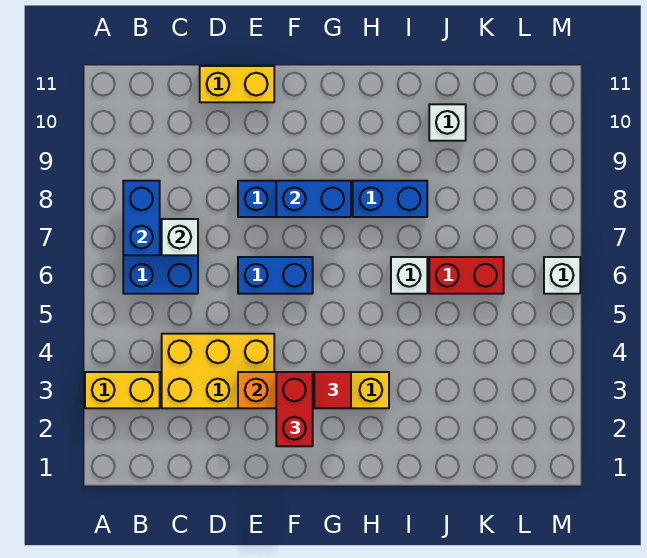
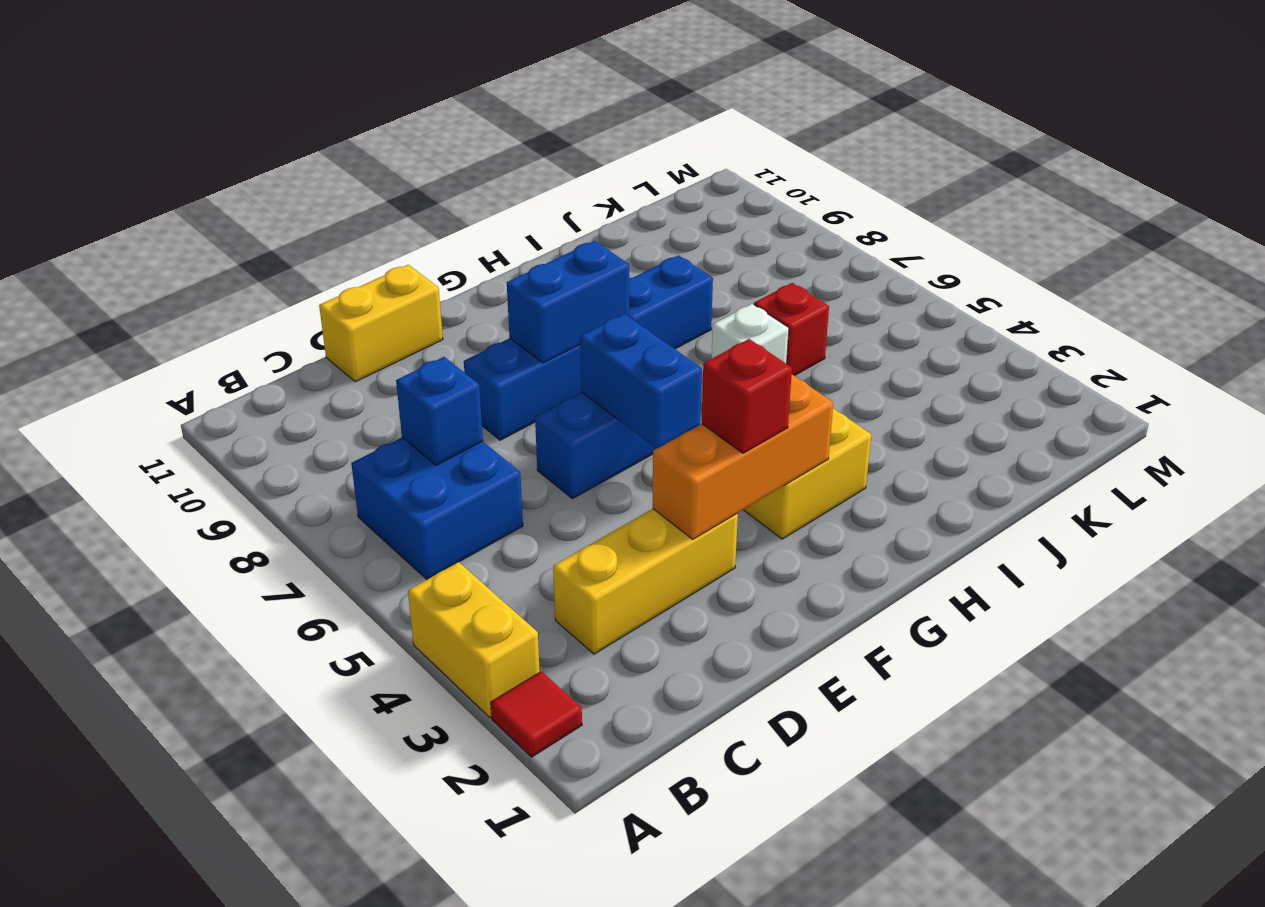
yellow 1x2 brick [85,372,160,408] -> yellow 1x2 brick turned to [408,562,540,718]
blue 1x2 brick [123,181,160,255] -> blue 1x2 brick moved to [580,314,702,449]
yellow 2x3 brick [162,334,274,408] -> yellow 1x3 brick [553,509,738,654]
white 1x1 brick [162,219,198,255] -> blue 1x1 brick [396,357,483,465]
red 1x2 brick [276,372,313,446] -> red 1x1 brick [702,339,792,453]
red 1x1 tile [314,372,351,408] -> red 1x1 tile moved to [491,671,582,757]
red 1x2 brick [429,257,504,294] -> red 1x1 brick [754,283,829,376]
white 1x1 brick [429,104,466,141] -> none
white 1x1 brick [544,257,580,294] -> none

